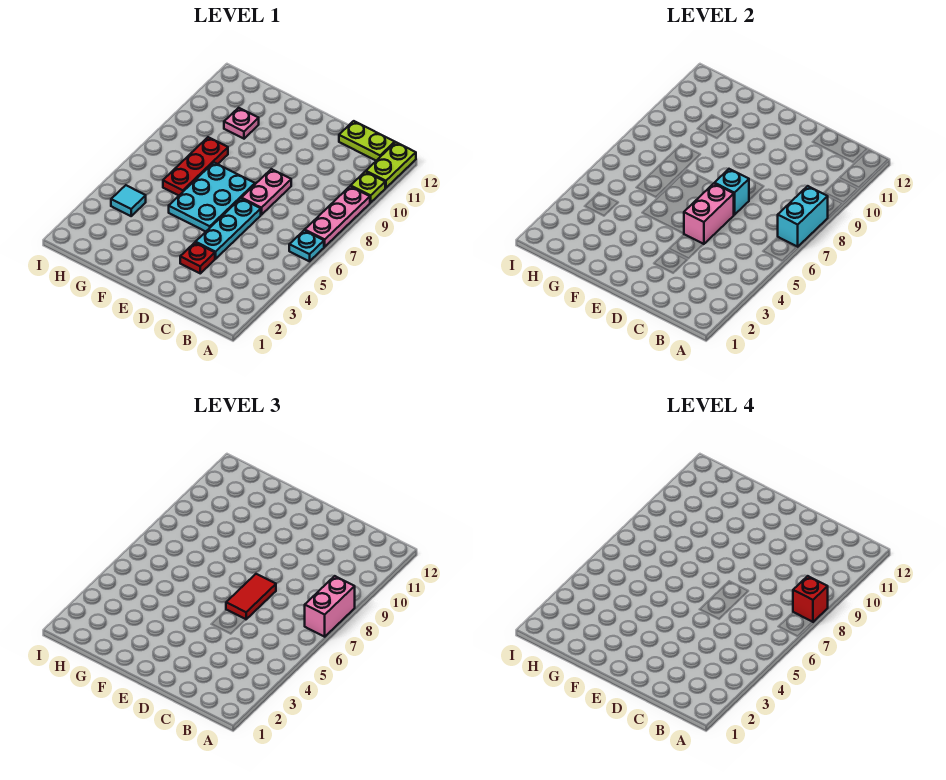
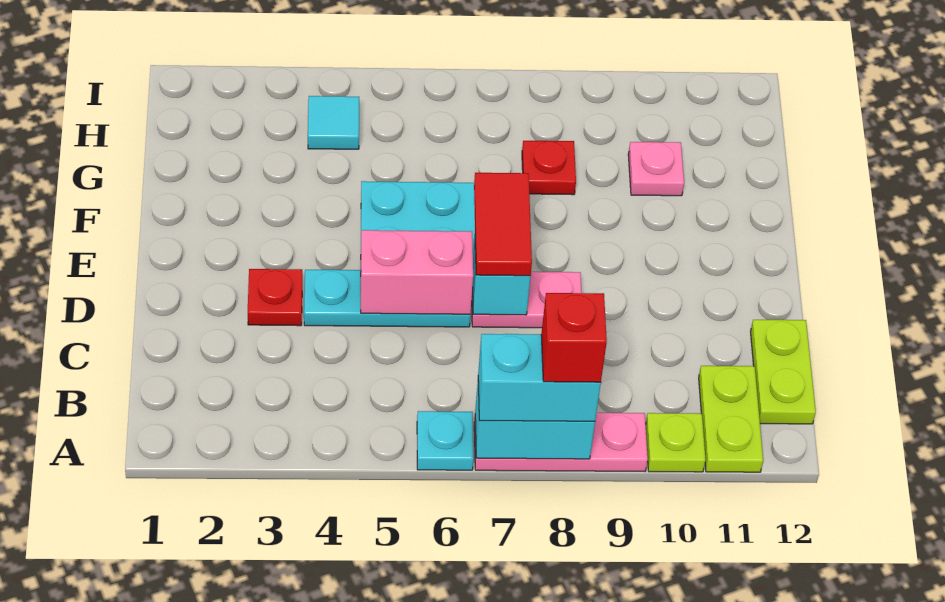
pink 1x2 brick [305,576,355,637] -> cyan 1x2 brick [478,334,601,421]
lime 1x2 plate [366,142,416,188] -> lime 1x2 plate turned to [699,366,763,472]
red 1x2 tile [226,574,276,619] -> red 1x2 tile turned to [474,173,532,276]
red 1x3 plate [163,137,228,195] -> red 1x1 plate [522,141,576,195]

